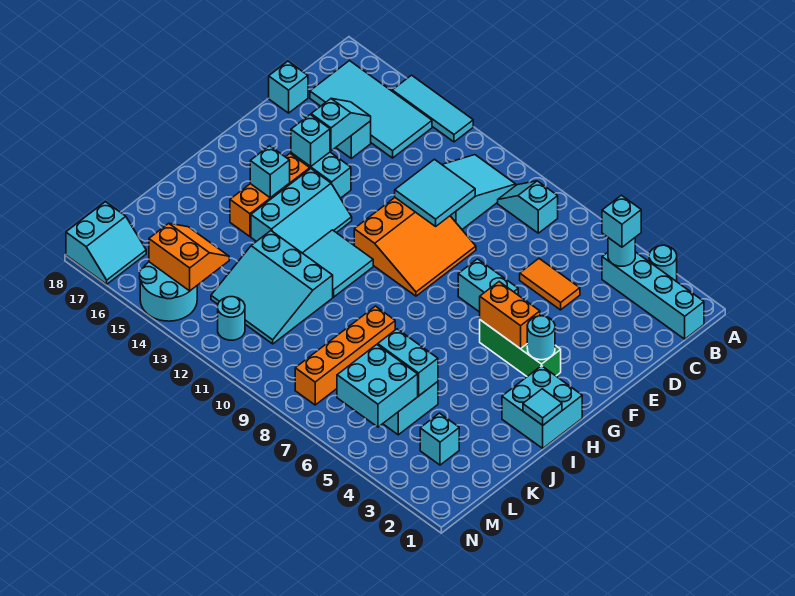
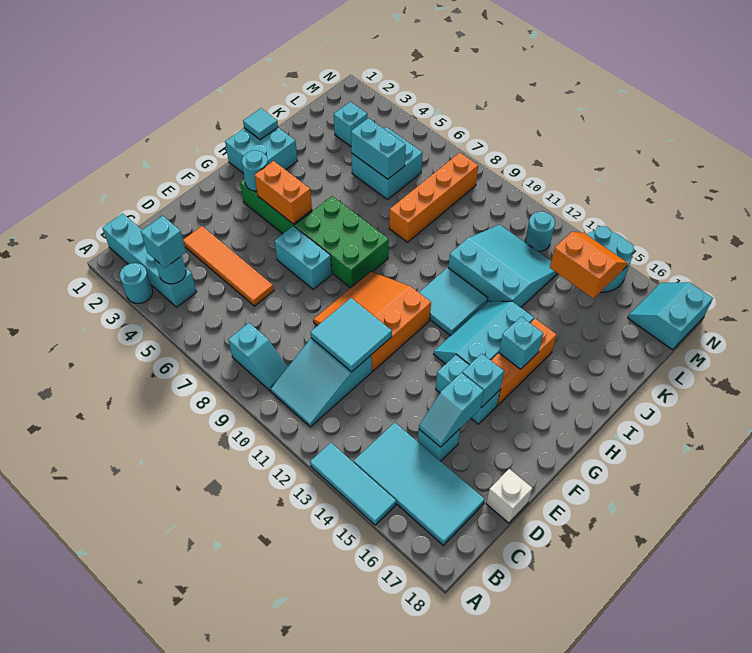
orange 1x2 tile [520,259,580,310] -> orange 1x4 tile [183,226,274,306]
cyan 1x1 brick [269,61,308,113] -> white 1x1 brick [486,469,532,523]
none -> green 2x3 brick [294,196,389,288]
cyan 2x2 brick [337,345,418,427] -> none
orange 2x2 slope [149,223,229,291] -> orange 2x2 slope turned to [550,232,628,299]

